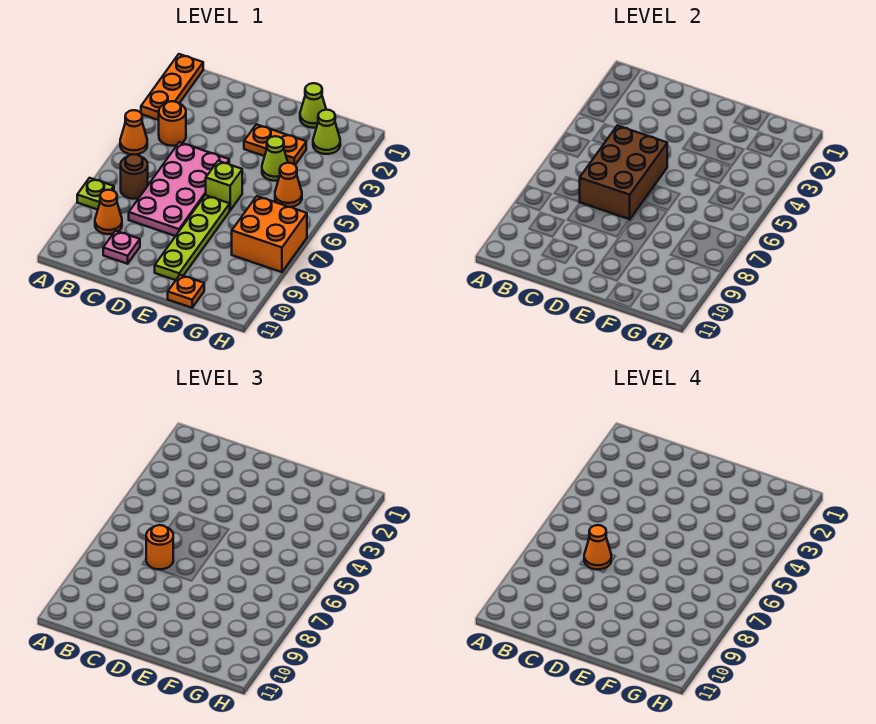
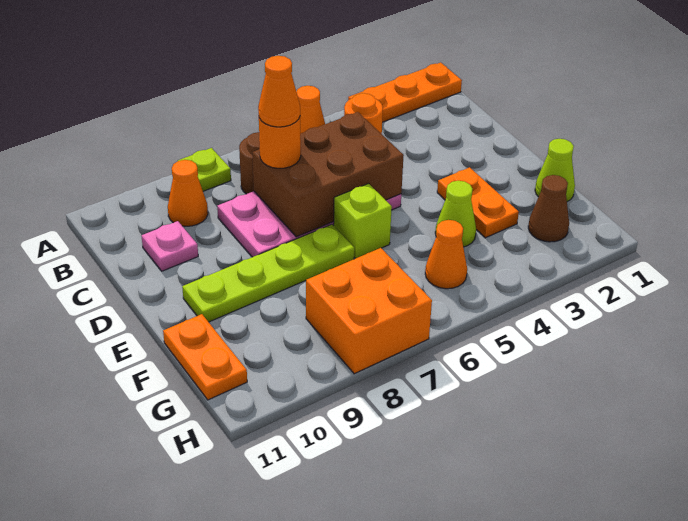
orange 1x1 plate [168,275,204,308] -> orange 1x2 plate [163,314,247,400]
lime 1x1 cone [313,110,340,154] -> brown 1x1 cone [528,175,569,242]

